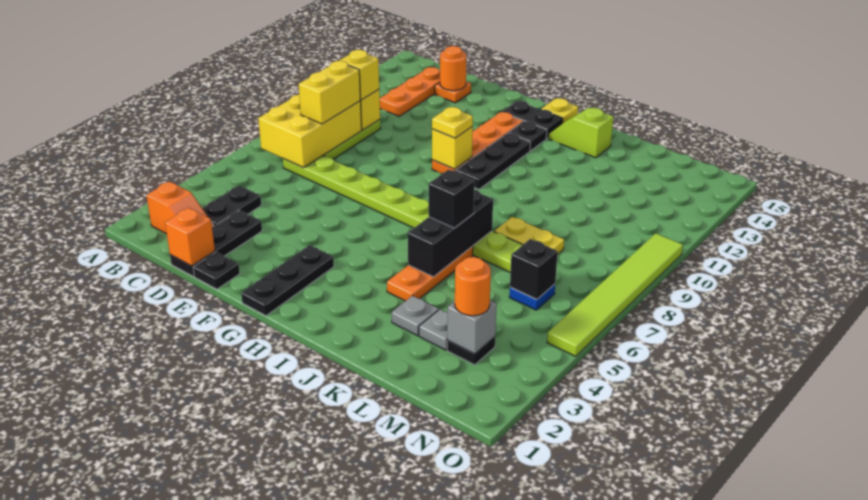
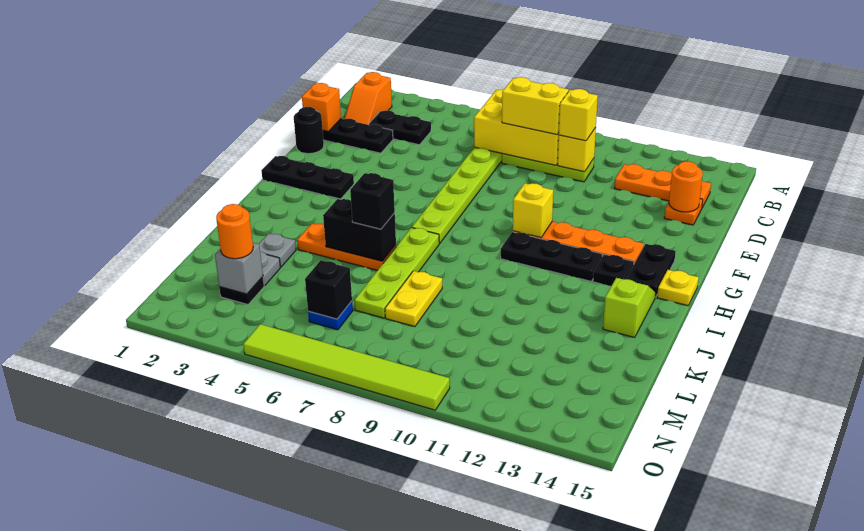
black 1x1 plate [193,252,240,289] -> black 1x1 round brick [294,107,324,154]
yellow 1x1 plate [432,107,473,138] -> none
black 1x3 brick [408,190,493,277] -> black 1x2 brick [323,199,396,261]

